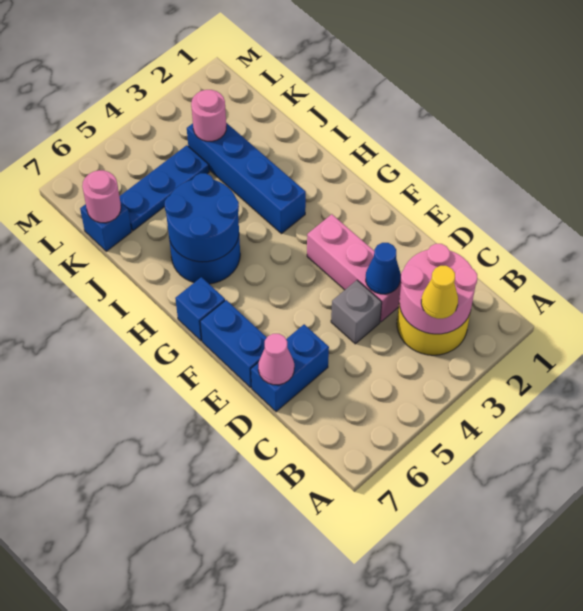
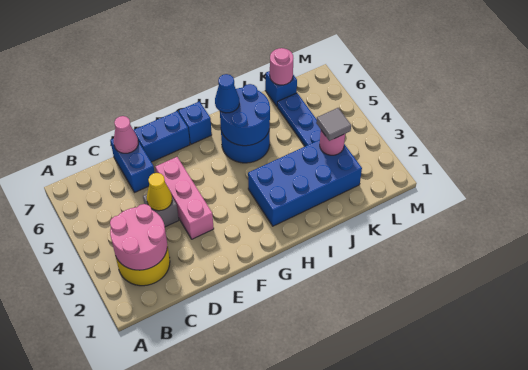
yellow 1x1 cone [421,266,458,319] -> yellow 1x1 cone moved to [147,173,172,211]
pink 1x3 brick [307,214,401,322] -> pink 1x3 brick turned to [155,157,214,239]
blue 1x1 cone [366,243,401,294] -> blue 1x1 cone moved to [215,74,239,113]
blue 1x4 brick [187,123,306,234] -> blue 2x4 brick [248,140,362,226]
none -> grey 1x1 tile [316,108,351,141]

